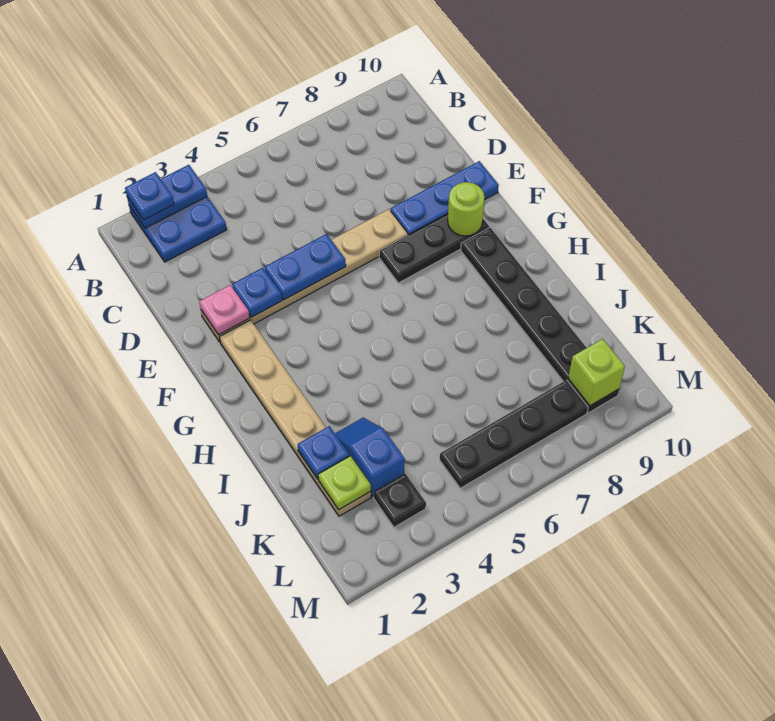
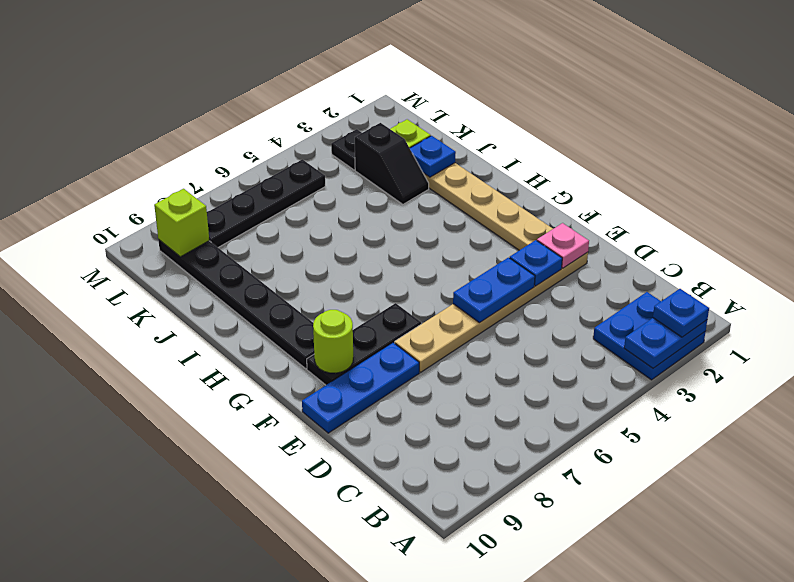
blue 1x2 slope [335,418,405,497] -> black 1x2 slope [355,123,429,204]

